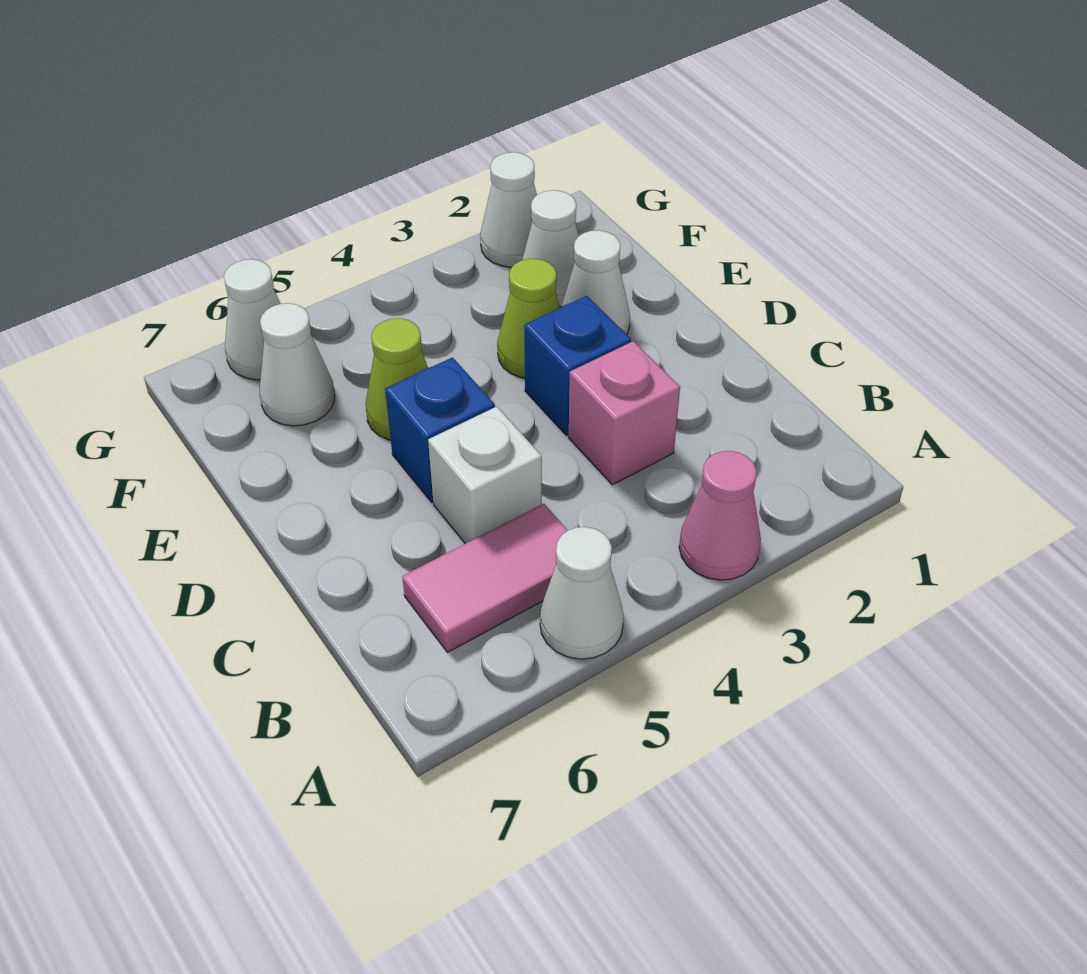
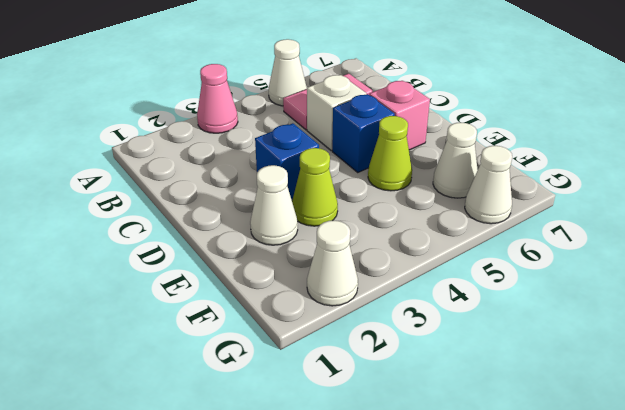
pink 1x1 brick [569,341,680,485] -> pink 1x1 brick moved to [369,81,430,150]
white 1x1 cone [522,190,578,307] -> none

